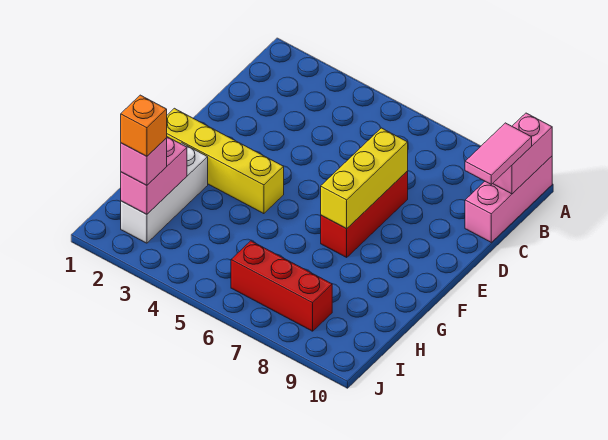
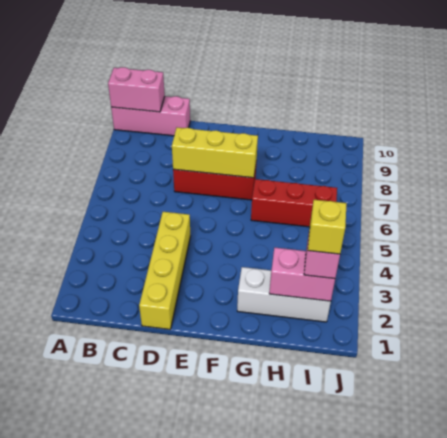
pink 1x2 tile [465,123,532,184] -> none
yellow 1x4 brick [167,108,284,214] -> yellow 1x4 brick moved to [139,212,190,329]
orange 1x1 brick [121,95,167,156] -> yellow 1x1 brick [308,200,347,254]
red 1x3 brick [231,241,332,331] -> red 1x3 brick turned to [251,179,337,227]

